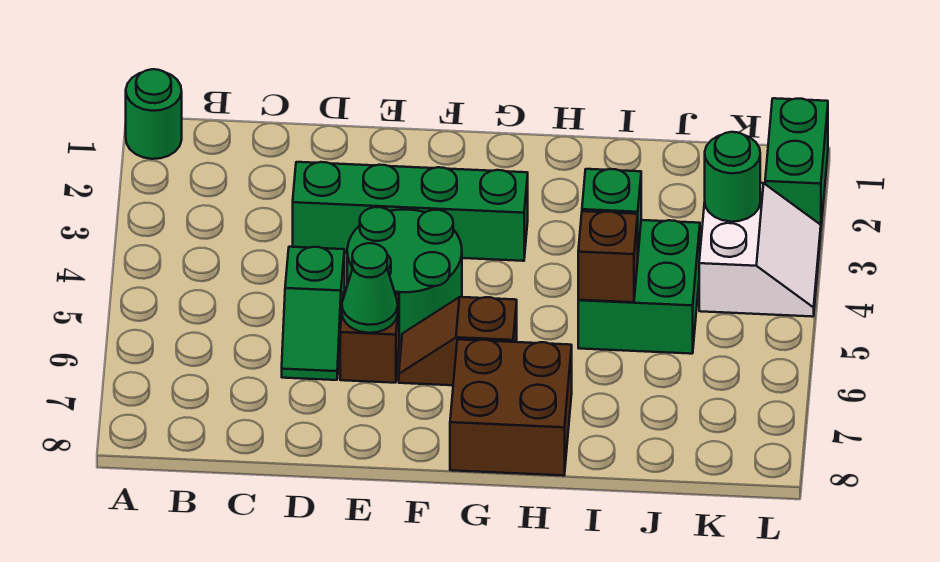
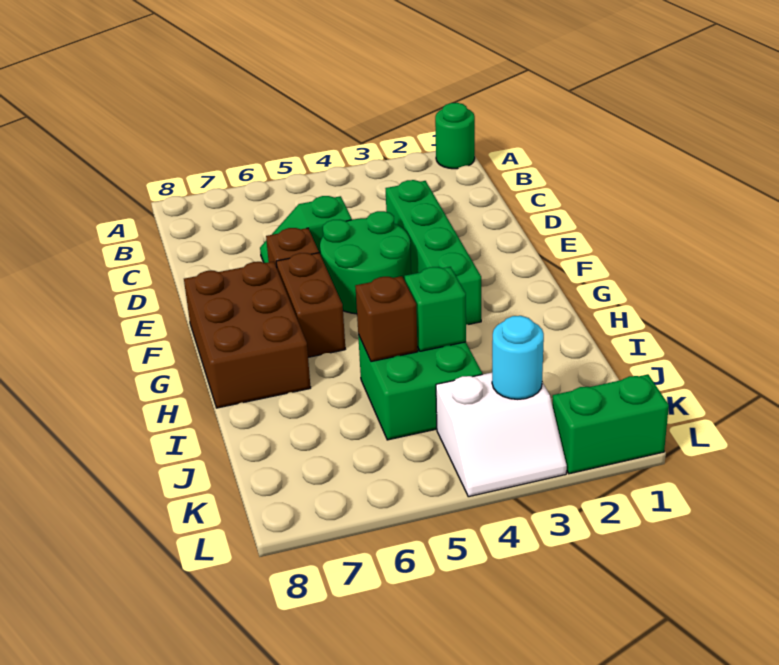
green 1x1 cone [342,243,398,333] -> none
brown 1x2 slope [399,297,517,385] -> brown 1x2 brick [276,253,345,357]
brown 2x2 brick [450,340,572,476] -> brown 2x3 brick [184,261,311,408]
green 1x1 round brick [705,132,760,222] -> cyan 1x1 round brick [492,316,544,399]

